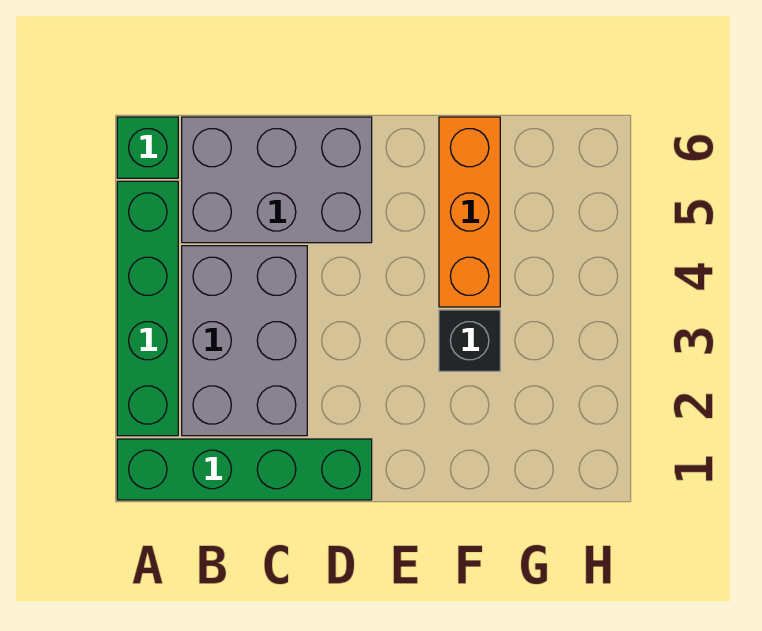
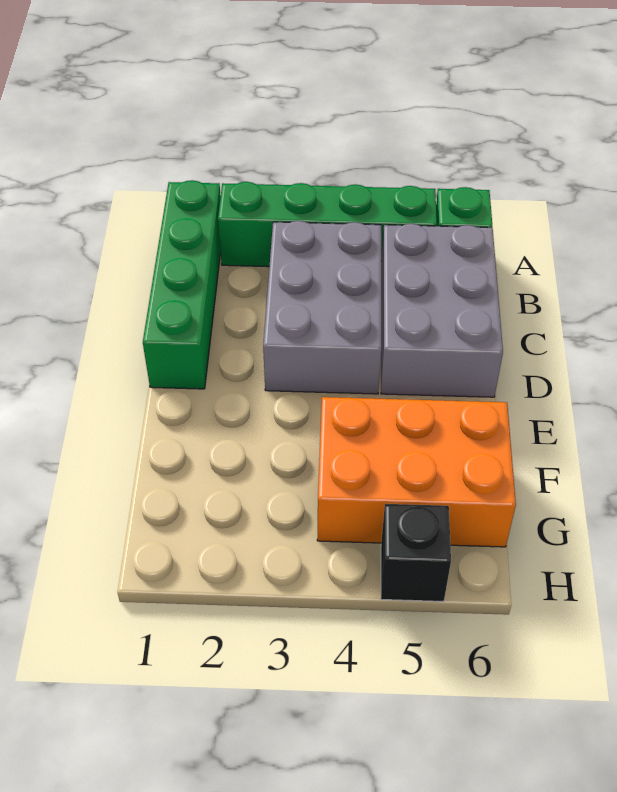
grey 2x3 brick [182,246,307,436] -> grey 2x3 brick turned to [263,221,381,394]
black 1x1 brick [439,310,500,371] -> black 1x1 brick moved to [381,504,451,602]
orange 1x3 brick [439,117,500,307] -> orange 2x3 brick [317,397,516,547]

